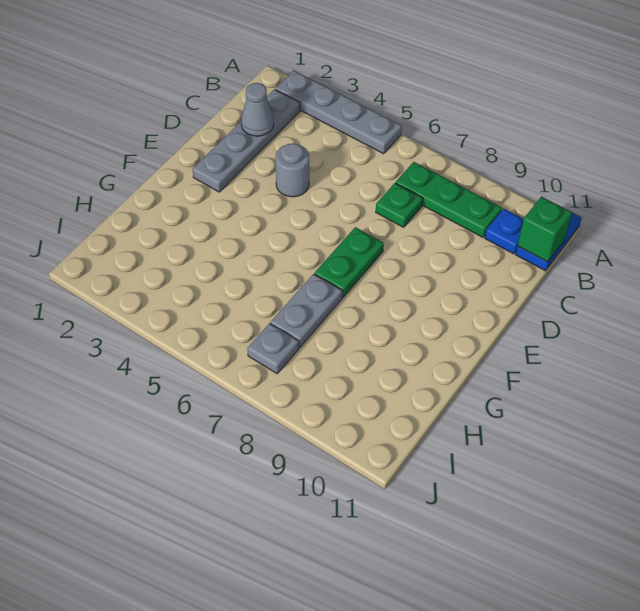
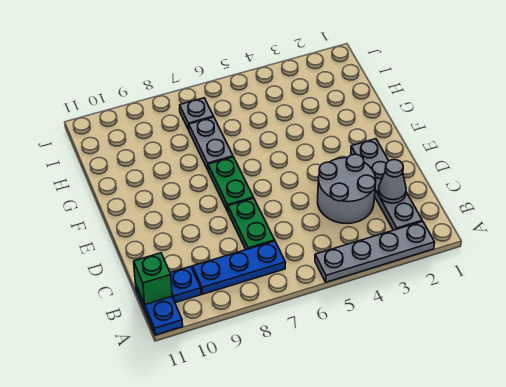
green 1x3 plate [396,162,502,237] -> blue 1x3 plate [193,241,286,294]
green 1x1 plate [376,183,423,227] -> green 1x2 plate [228,198,275,250]
grey 1x1 round brick [276,143,309,197] -> grey 2x2 round brick [318,154,376,224]

